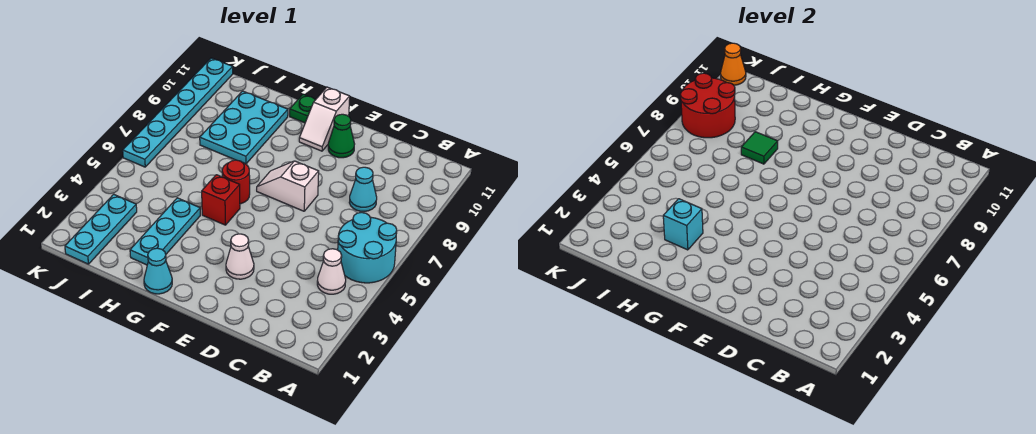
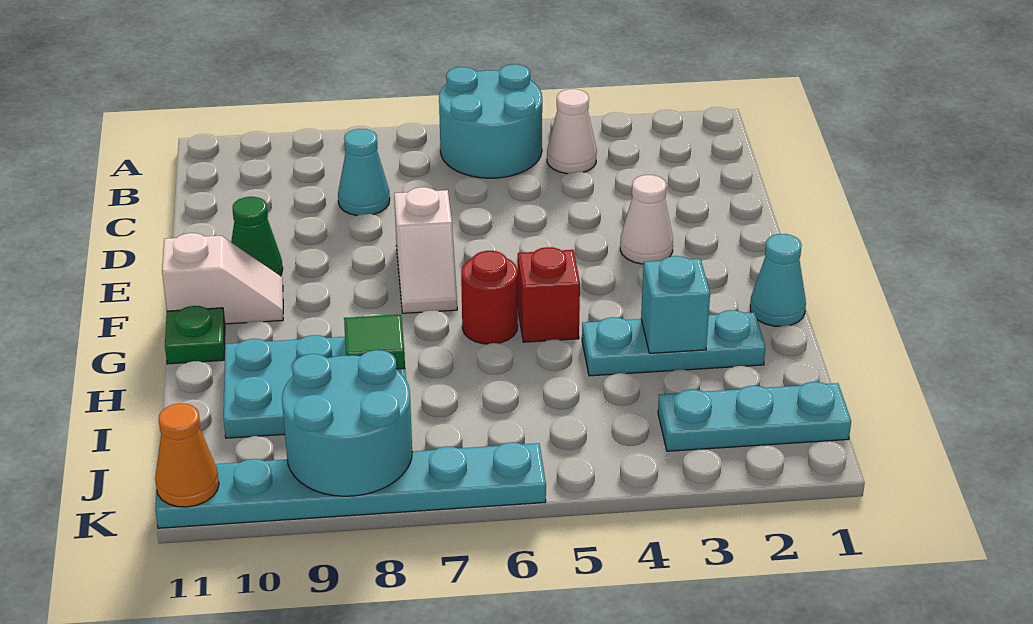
red 2x2 round brick [680,73,735,138] -> cyan 2x2 round brick [282,350,412,496]

